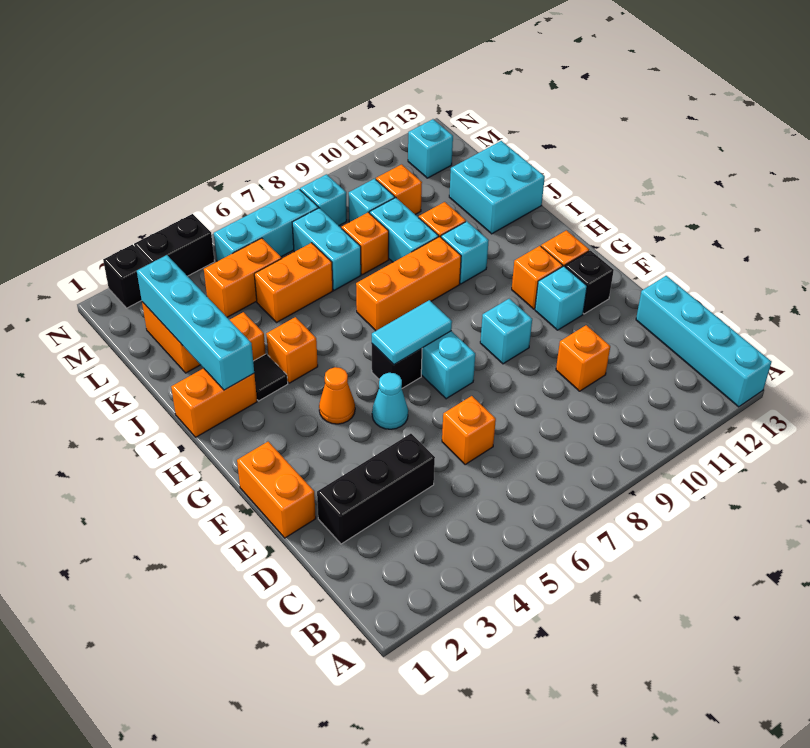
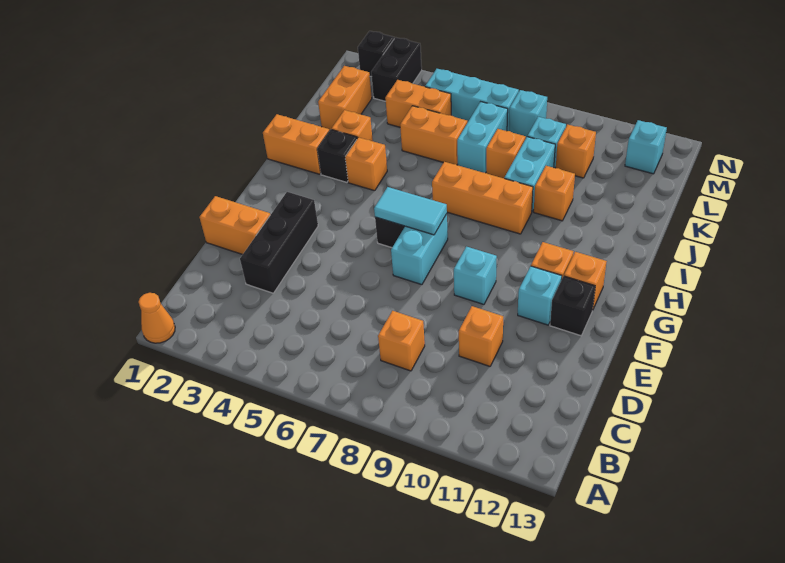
cyan 1x4 brick [636,276,772,407] -> none
black 1x3 brick [317,434,435,544] -> black 1x3 brick turned to [240,192,318,293]
orange 1x1 brick [442,396,496,465] -> orange 1x1 brick moved to [378,311,425,371]
orange 1x2 brick [237,442,316,538] -> orange 1x2 brick turned to [199,196,270,255]
cyan 1x1 cone [372,373,408,429] -> none
orange 1x1 cone [319,367,355,424] -> orange 1x1 cone moved to [139,293,175,343]
cyan 1x4 brick [137,255,254,390] -> none
black 1x1 tile [253,354,288,401] -> black 1x1 brick [317,130,357,182]
cyan 1x1 brick [441,221,489,284] -> none
cyan 2x2 brick [449,141,545,234] -> none
black 1x2 brick [134,214,215,276] -> black 1x2 brick turned to [371,37,422,101]

